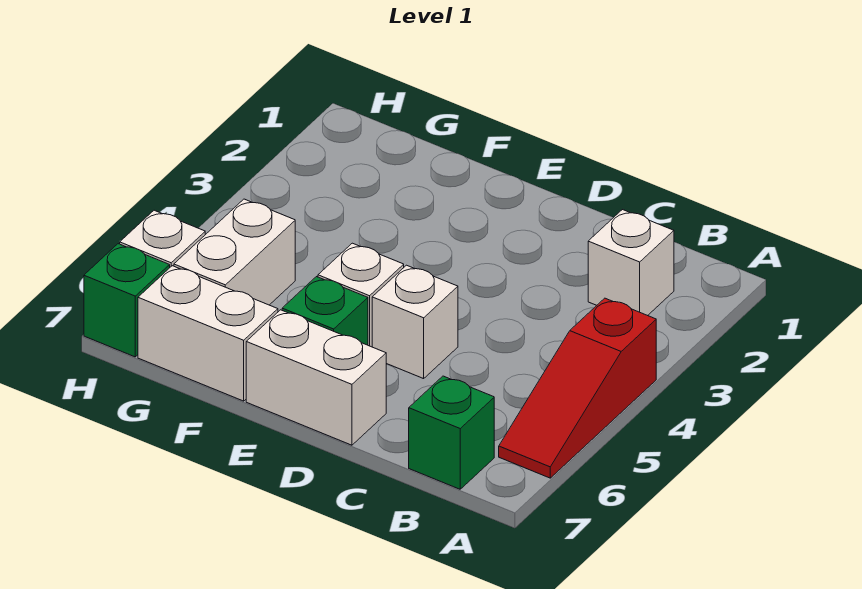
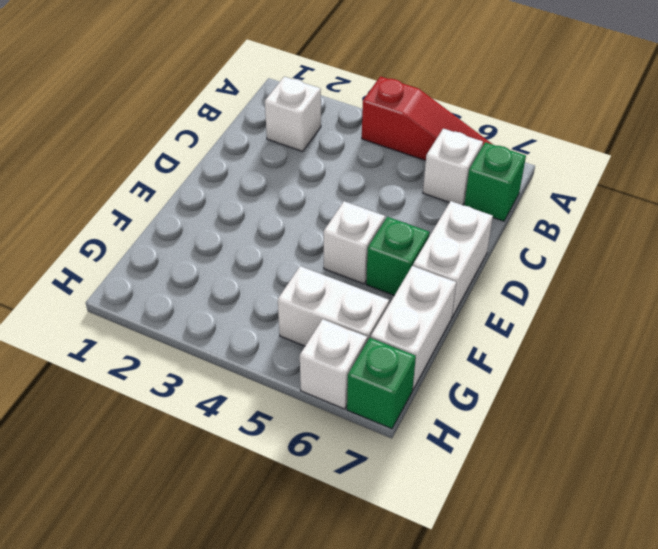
white 1x1 brick [372,265,458,379] -> white 1x1 brick moved to [423,129,483,205]

